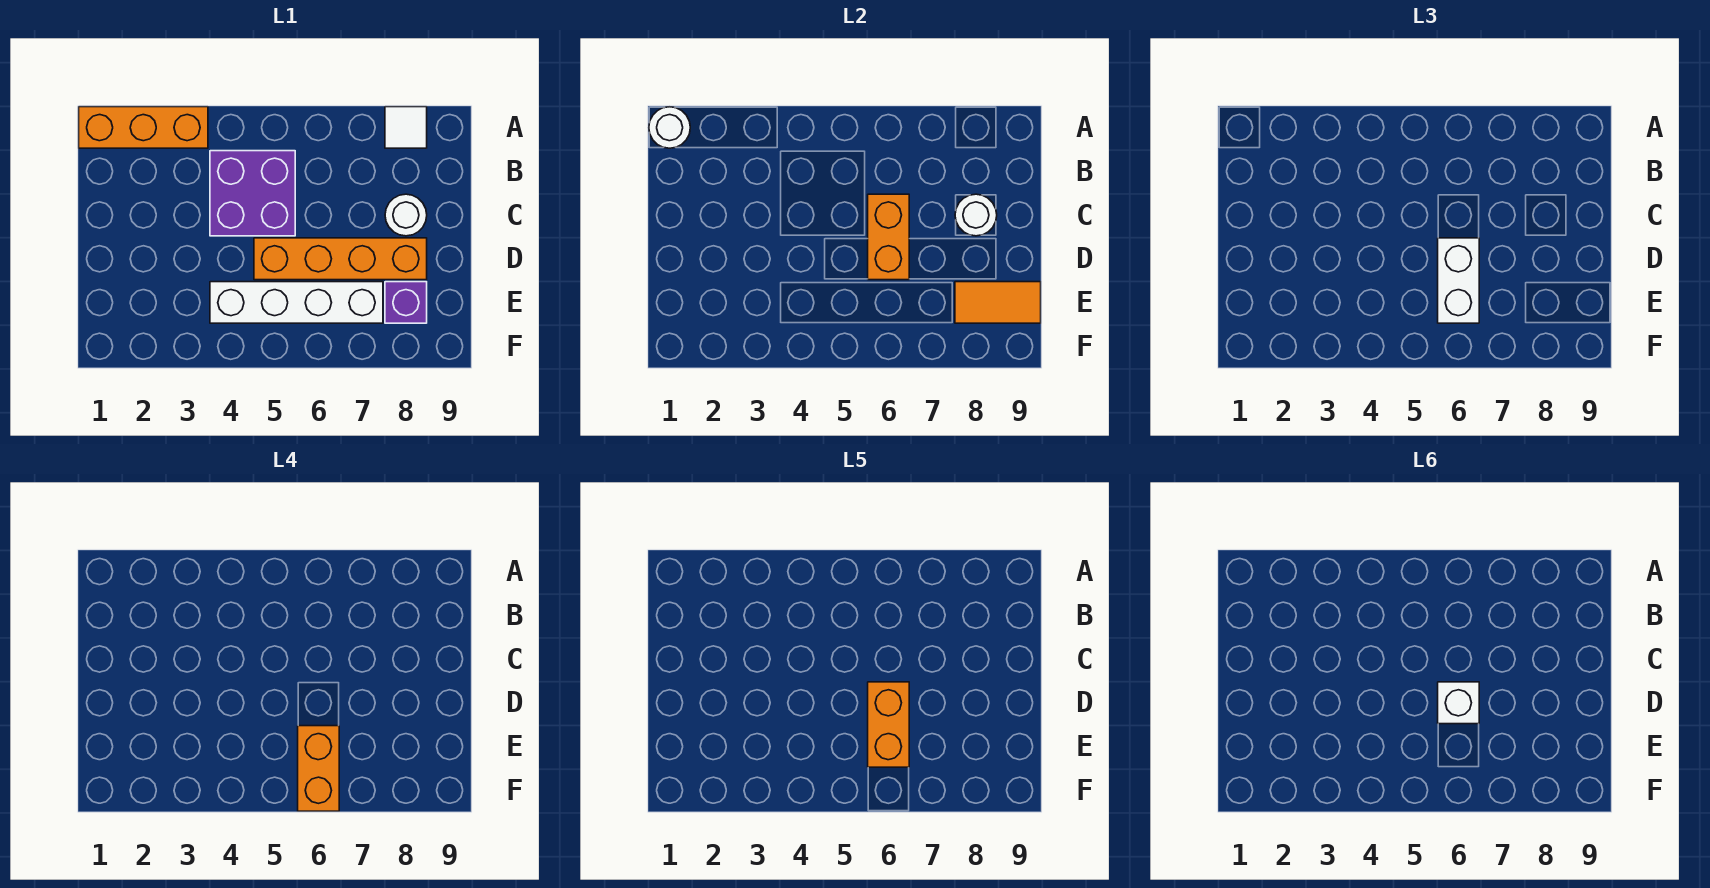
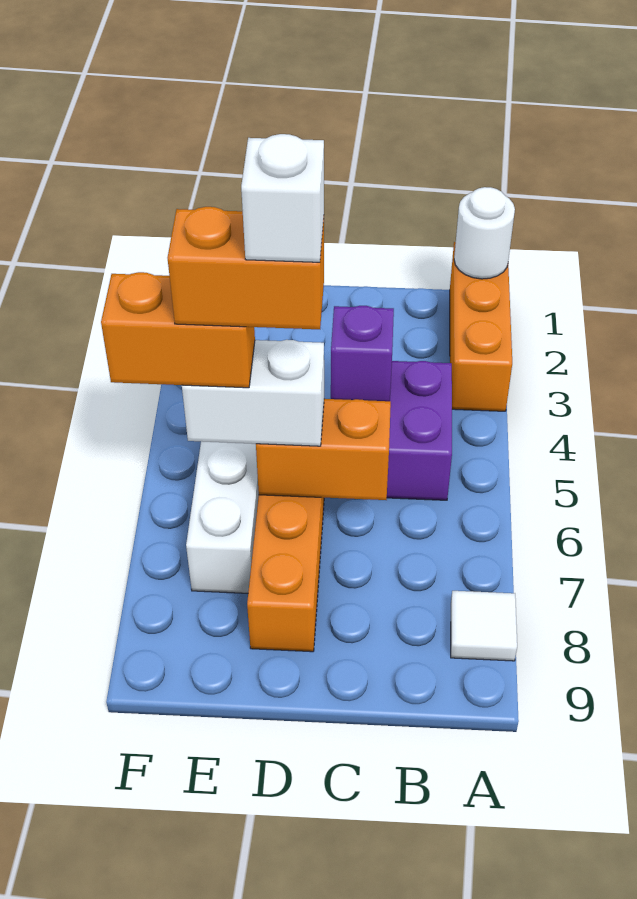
white 1x1 round brick [385,194,427,236] -> none
white 1x1 round brick [955,194,997,236] -> none
purple 1x1 brick [385,282,427,323] -> purple 1x1 brick moved to [331,306,394,401]
orange 1x2 tile [955,282,1041,323] -> none

